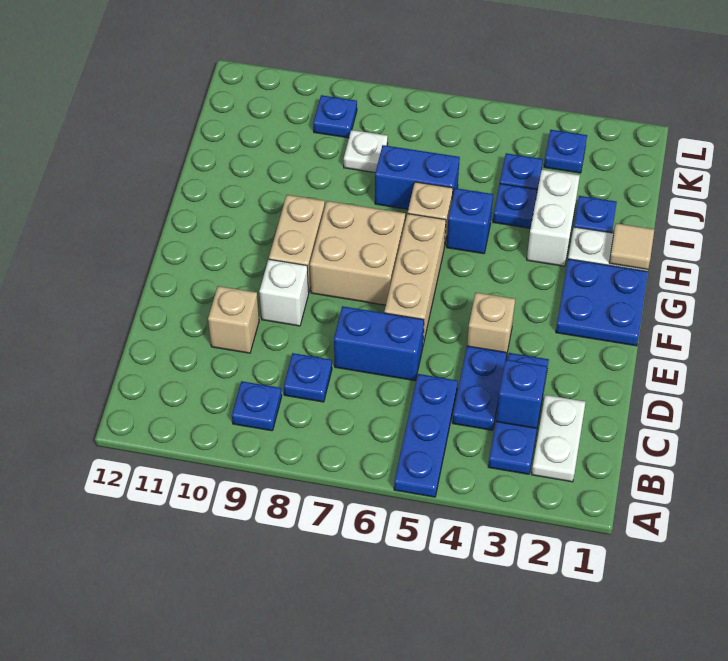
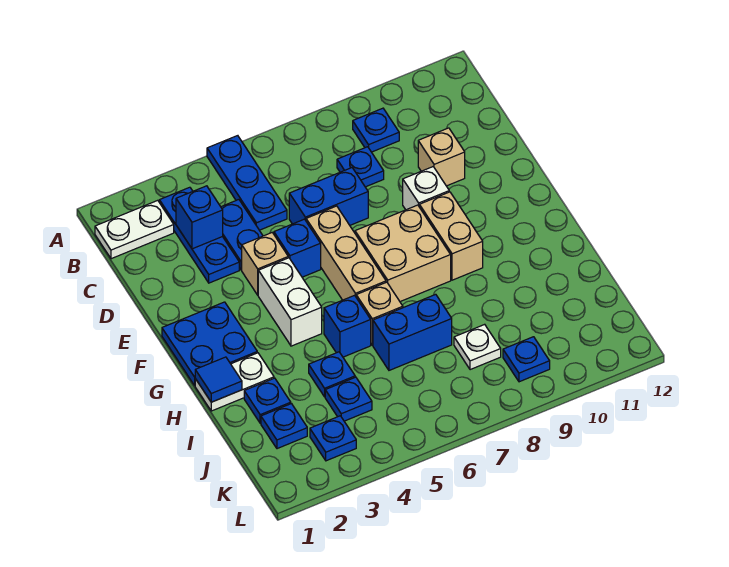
white 1x2 plate [532,395,586,482] -> white 1x2 plate turned to [95,200,174,259]
none -> blue 1x1 brick [274,219,321,277]
tan 1x1 tile [609,223,654,270] -> blue 1x1 tile [195,357,242,402]
white 1x2 brick [527,169,580,266] -> white 1x2 brick moved to [258,258,322,346]
none -> blue 1x1 plate [261,404,307,449]

